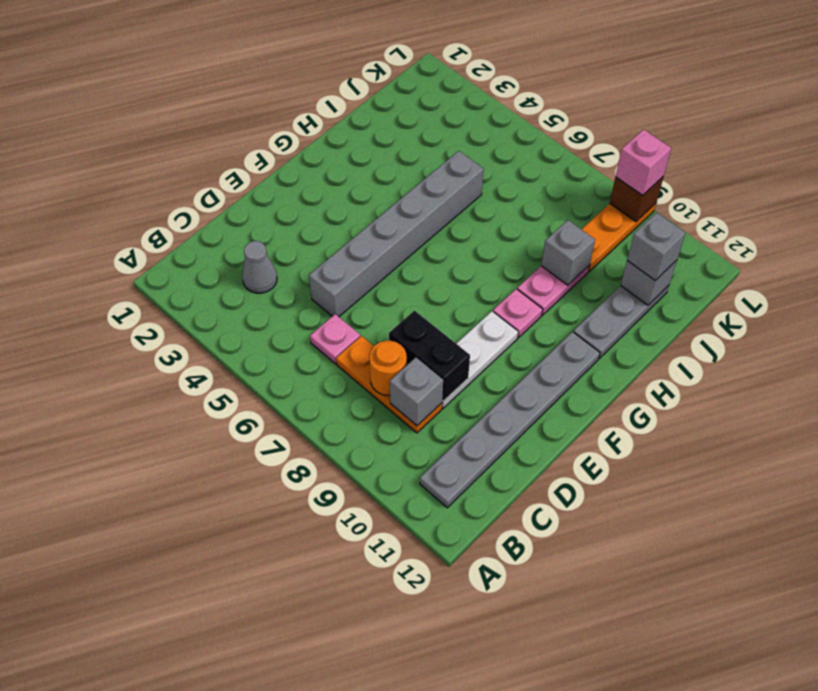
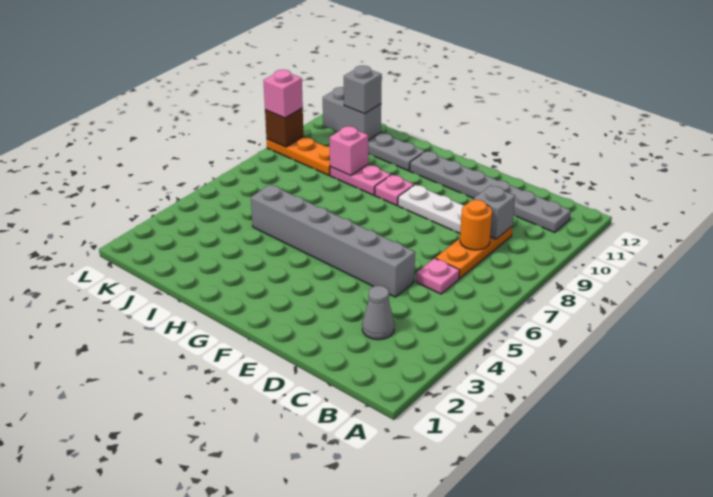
black 1x2 brick [389,311,470,401] -> none
grey 1x1 brick [541,220,595,285] -> pink 1x1 brick [330,126,368,176]
grey 1x1 brick [621,260,677,305] -> grey 1x2 brick [323,87,381,140]

